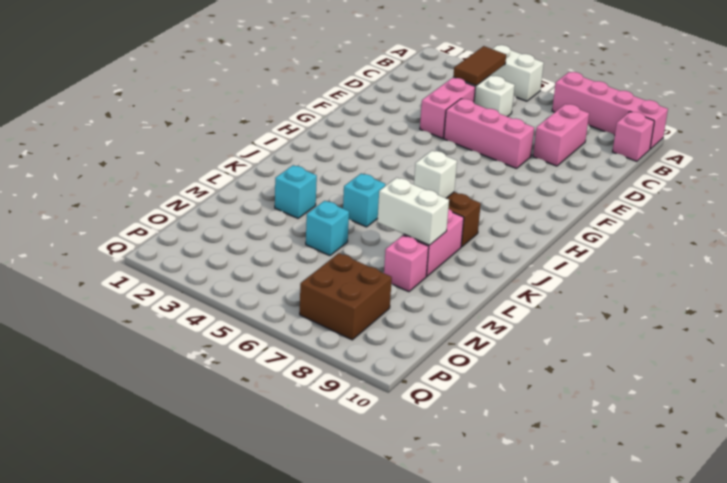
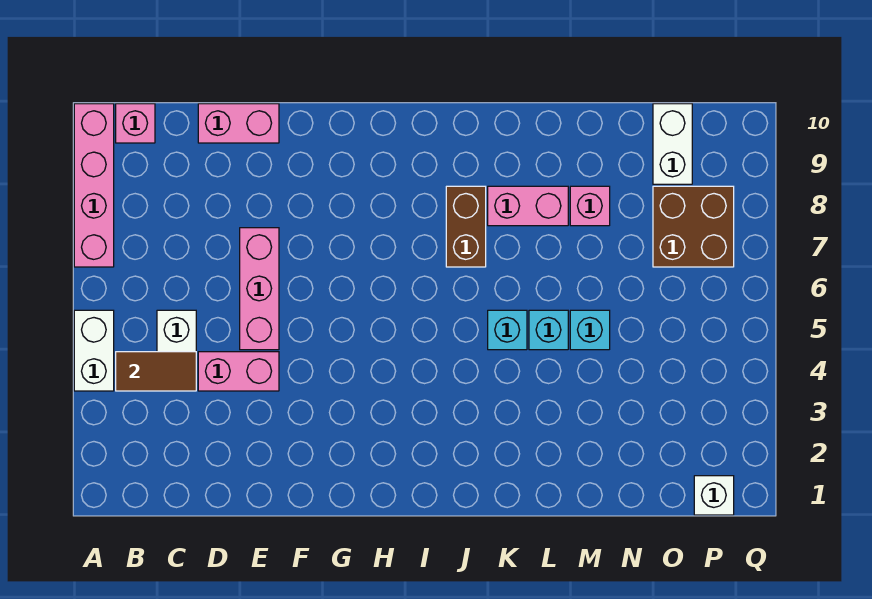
pink 1x2 brick [533,104,589,166] -> pink 1x2 brick moved to [198,104,279,143]
white 1x1 brick [414,150,457,198] -> white 1x1 brick moved to [694,476,734,515]
cyan 1x1 brick [275,165,317,218] -> cyan 1x1 brick moved to [529,310,568,350]
white 1x2 brick [377,178,449,245] -> white 1x2 brick moved to [653,104,692,184]

